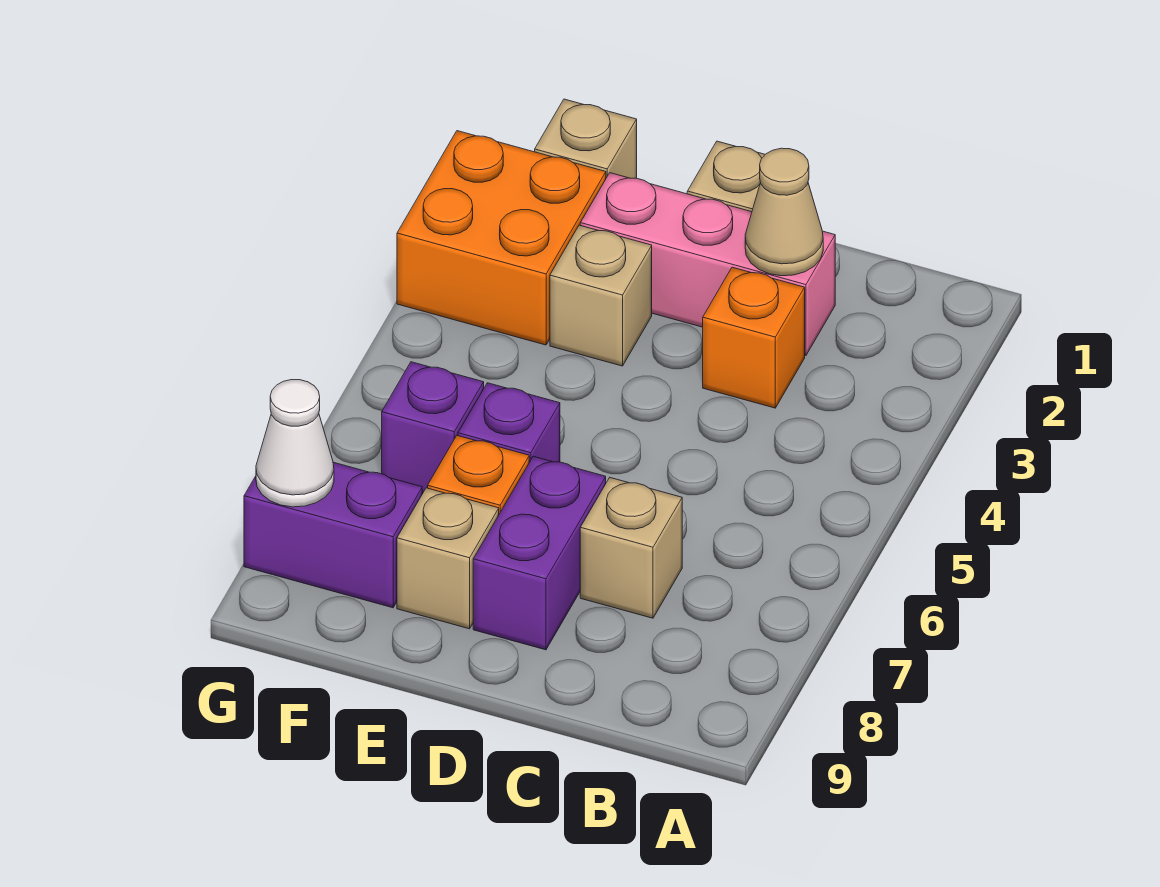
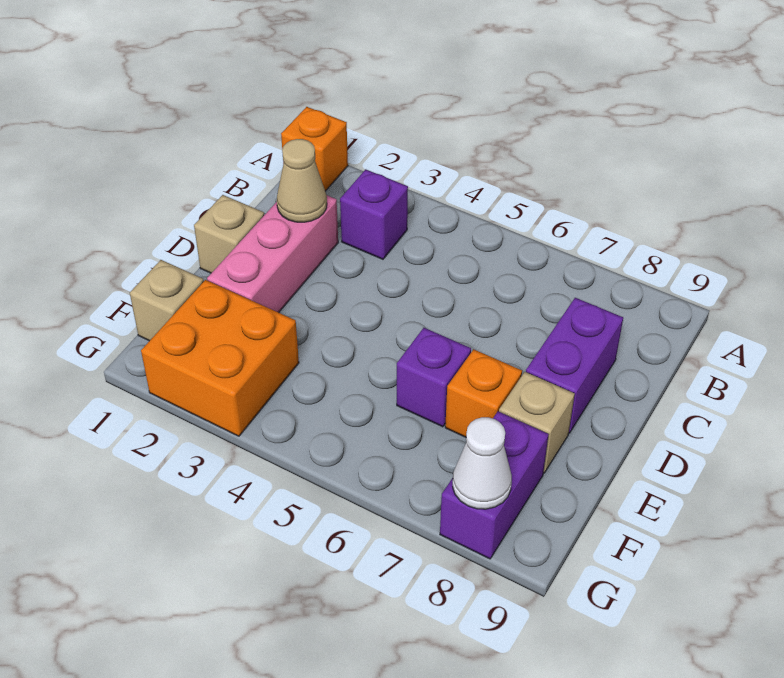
orange 1x1 brick [703,267,805,408] -> orange 1x1 brick moved to [281,107,348,191]
tan 1x1 brick [580,478,682,618] -> none
purple 1x2 brick [473,456,606,650] -> purple 1x2 brick turned to [526,298,623,433]
tan 1x1 brick [550,225,652,366] -> none
purple 1x1 brick [382,362,484,494] -> purple 1x1 brick moved to [340,169,408,259]

